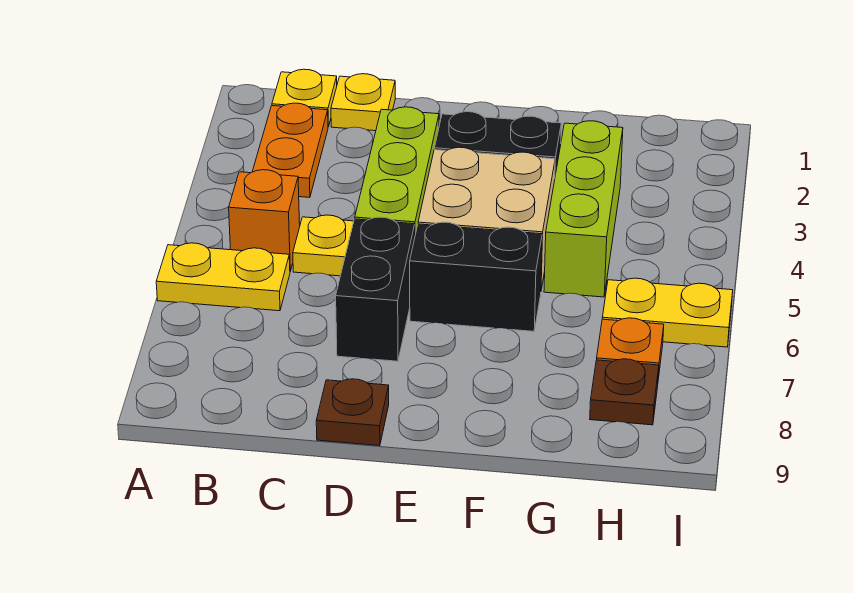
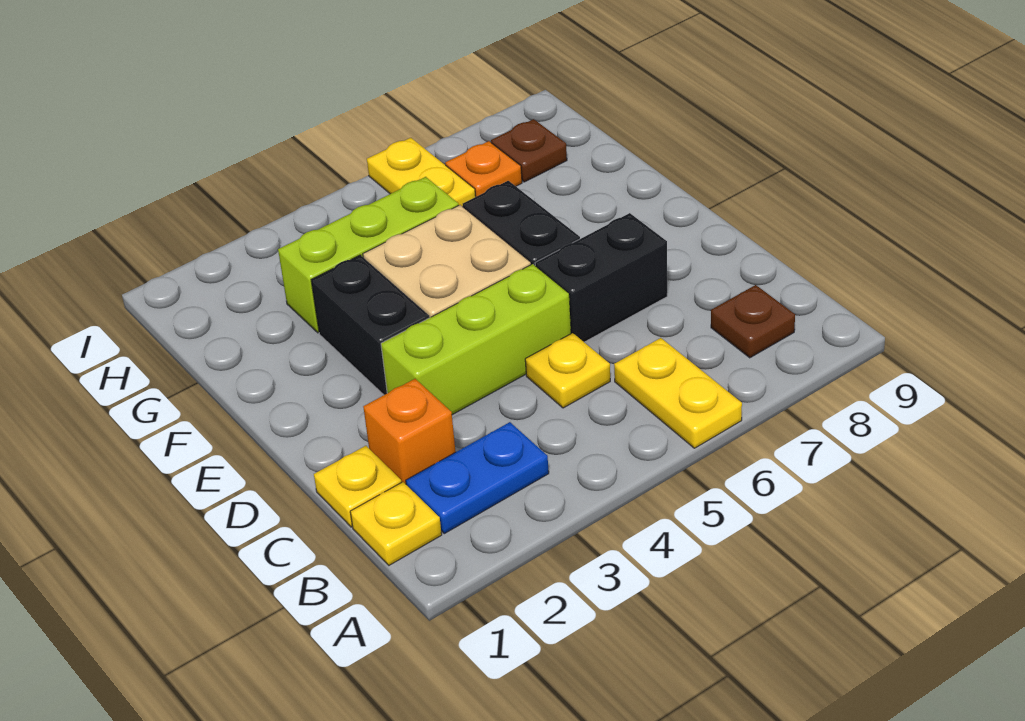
orange 1x2 plate [252,103,328,197] -> blue 1x2 plate [406,422,549,534]
orange 1x1 brick [229,170,300,271] -> orange 1x1 brick moved to [363,379,455,484]
brown 1x1 plate [316,379,389,446] -> brown 1x1 plate moved to [711,285,795,358]

